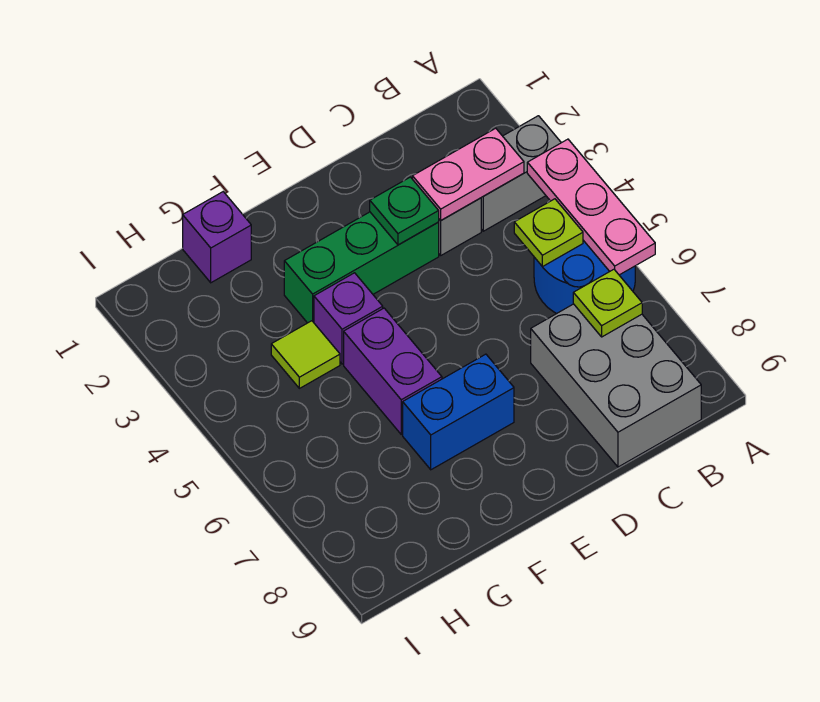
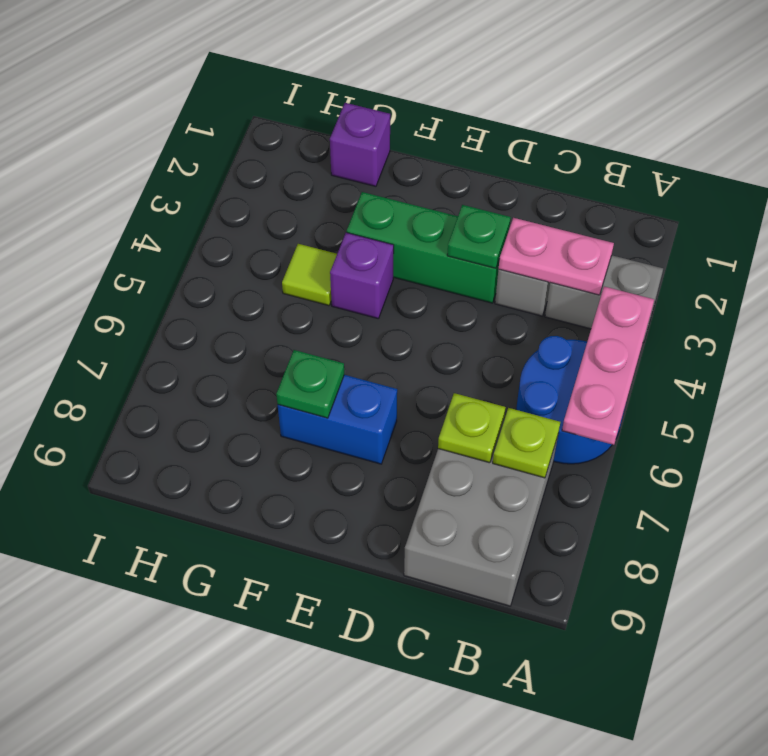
lime 1x1 plate [514,199,583,267] -> lime 1x1 plate moved to [438,393,506,463]
purple 1x2 brick [344,308,442,434] -> none
none -> green 1x1 plate [276,350,344,418]

